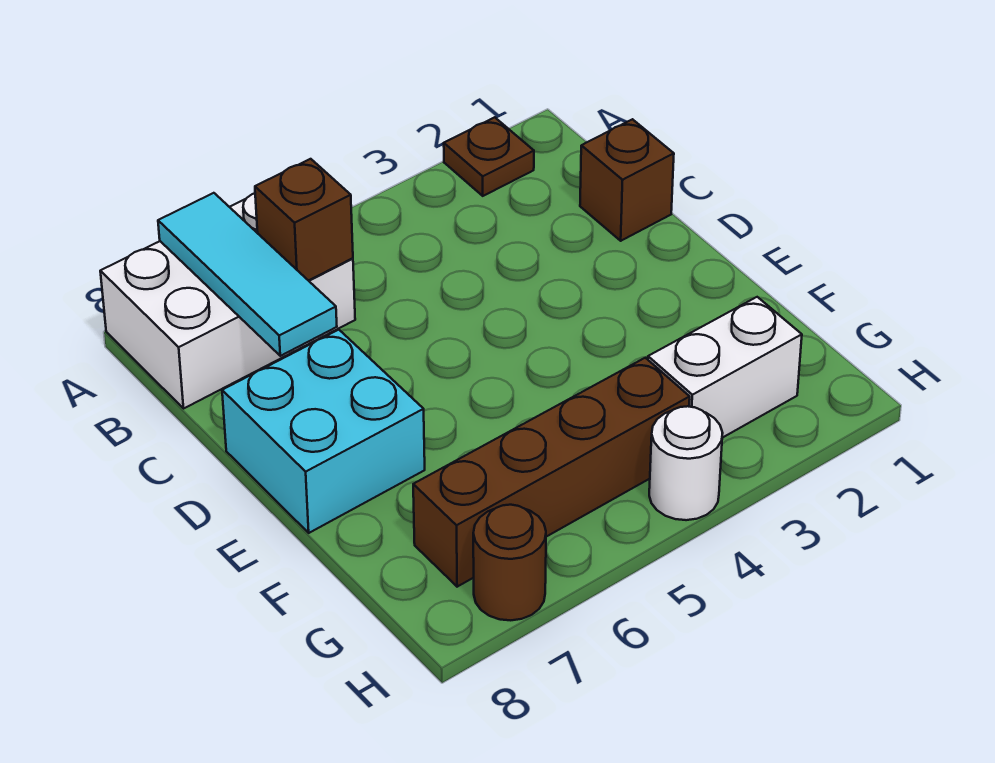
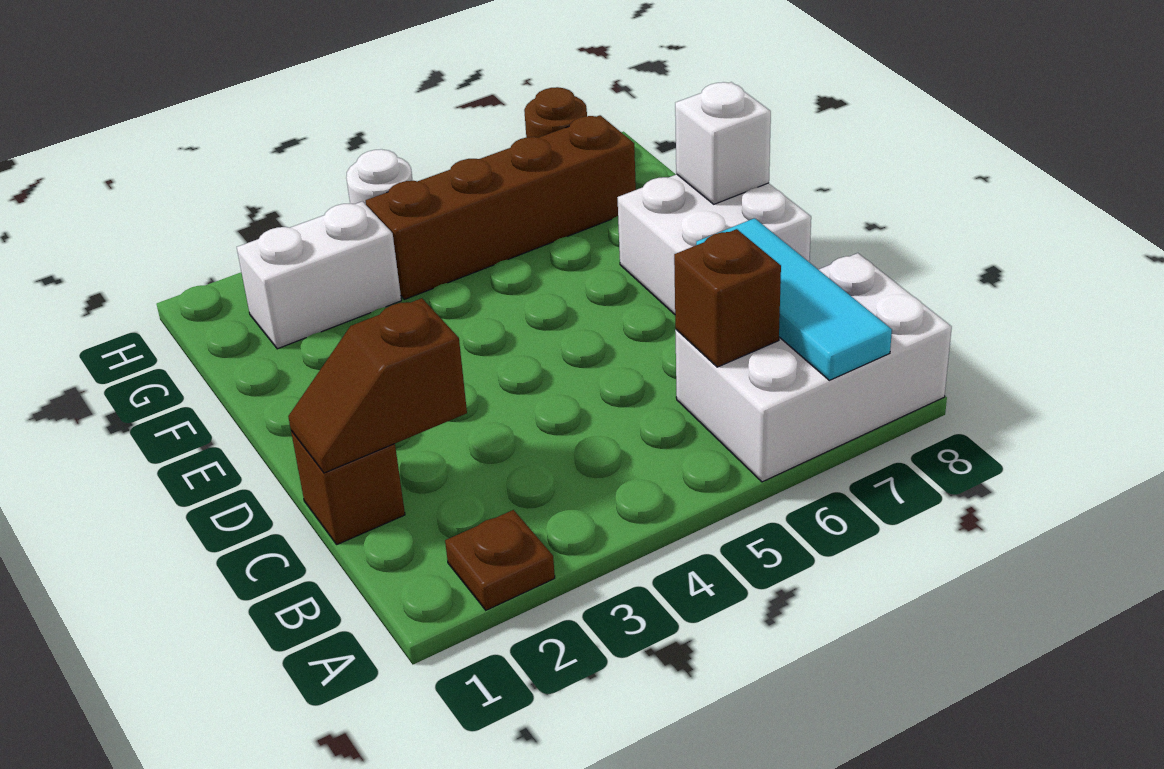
none -> brown 1x2 slope [288,298,467,473]
cyan 2x2 brick [222,330,425,533] -> white 2x2 brick [617,174,811,314]
none -> white 1x1 brick [675,82,771,204]

